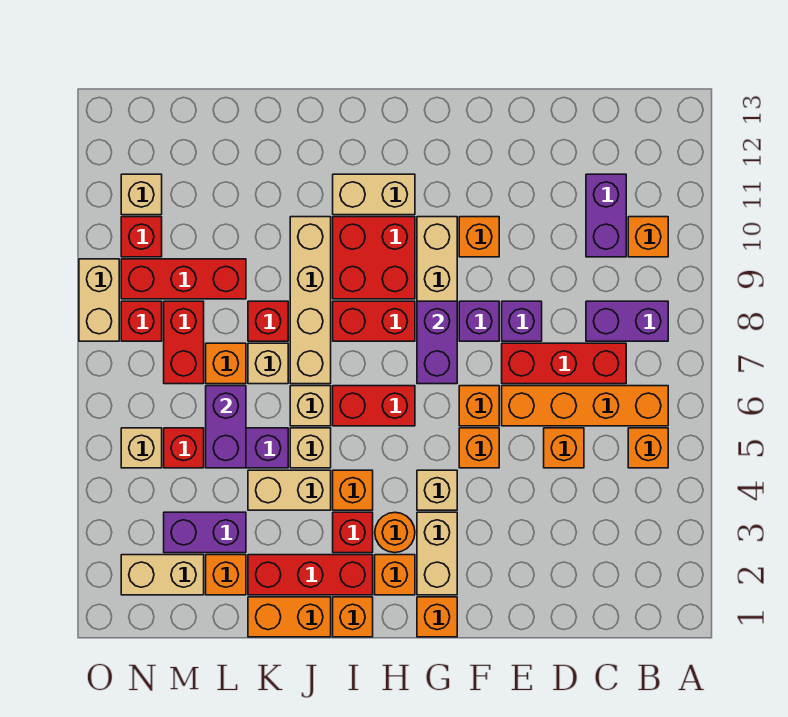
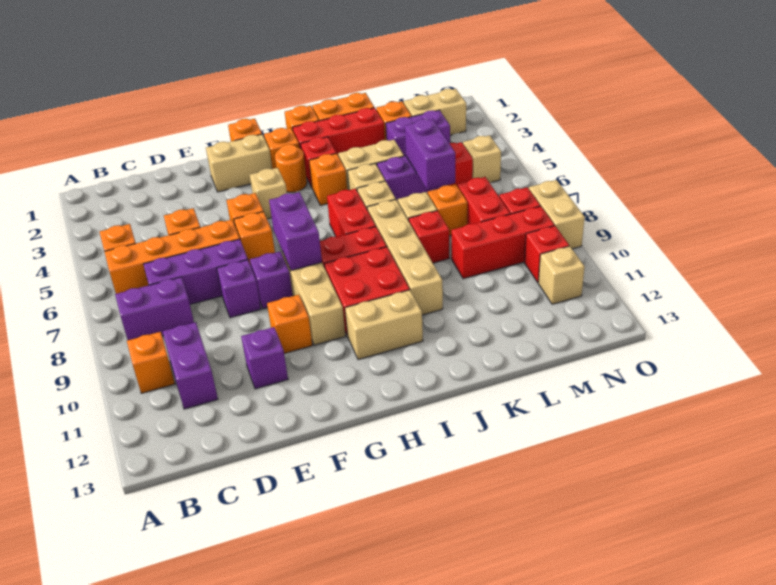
red 1x3 brick [502,343,626,384] -> purple 1x3 brick [143,239,248,304]
none -> purple 1x1 brick [241,327,288,389]
tan 1x2 brick [417,512,457,595] -> tan 1x2 brick turned to [206,134,272,192]
red 1x2 brick [333,386,415,426] -> red 1x2 brick turned to [327,189,376,237]

